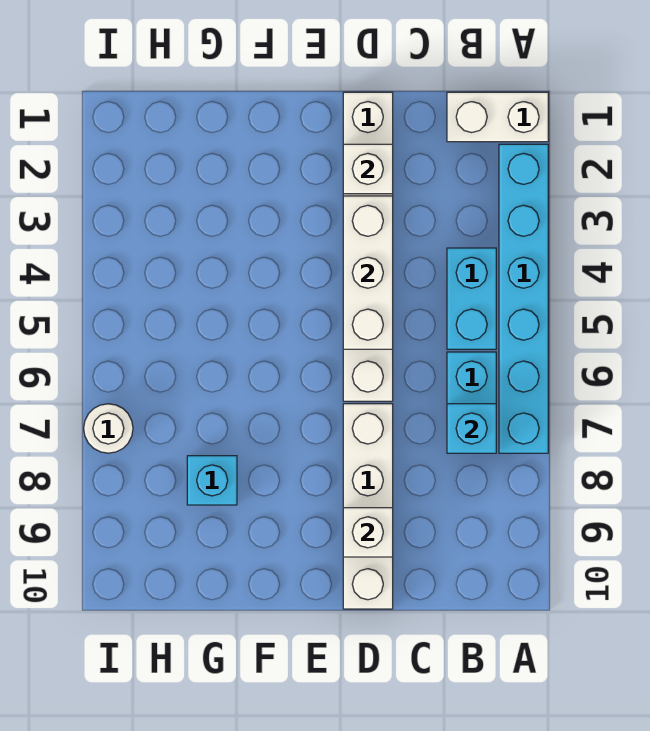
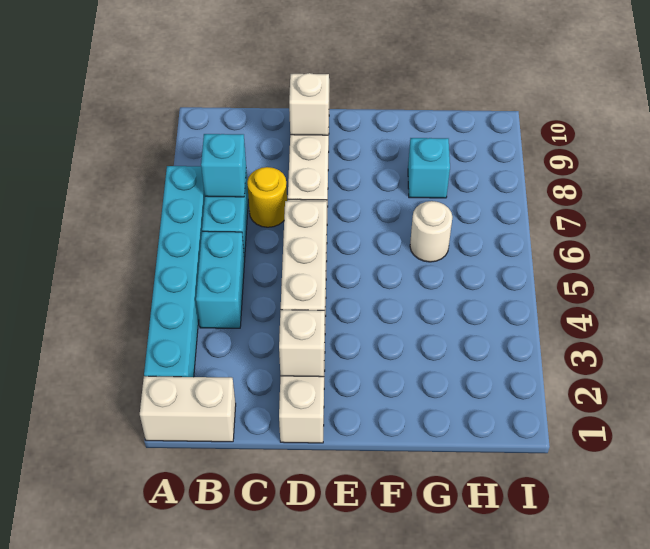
none -> yellow 1x1 round brick [247,167,287,227]
white 1x1 round brick [84,404,133,453] -> white 1x1 round brick moved to [410,201,452,262]

